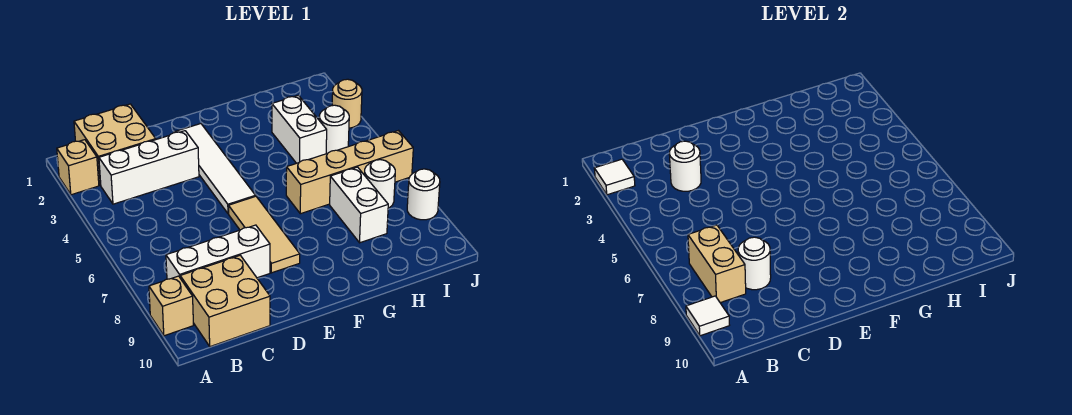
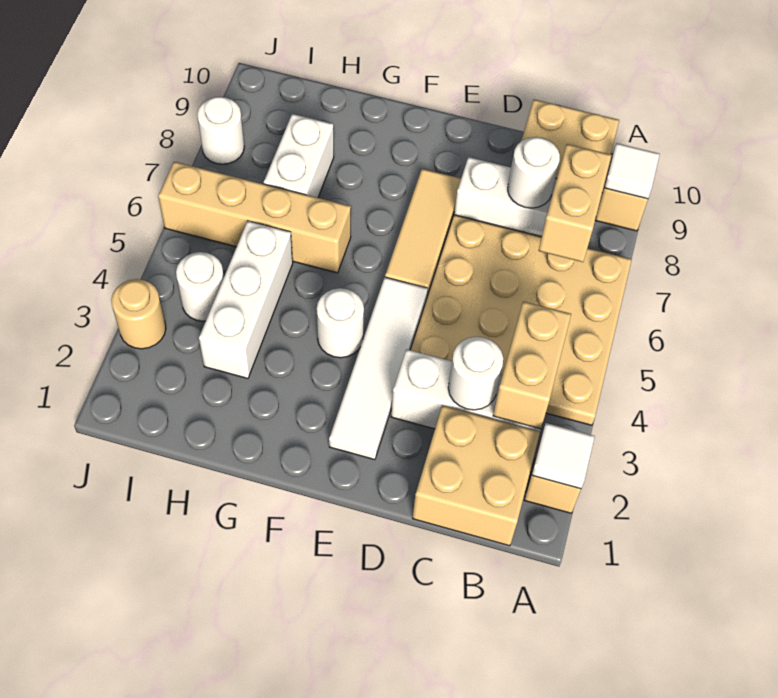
none -> tan 4x4 plate [411,215,632,425]
none -> tan 1x2 brick [493,301,571,429]
white 1x2 brick [272,95,327,163] -> white 1x3 brick [199,221,293,378]
white 1x1 round brick [364,160,395,208] -> white 1x1 round brick moved to [317,288,364,358]

